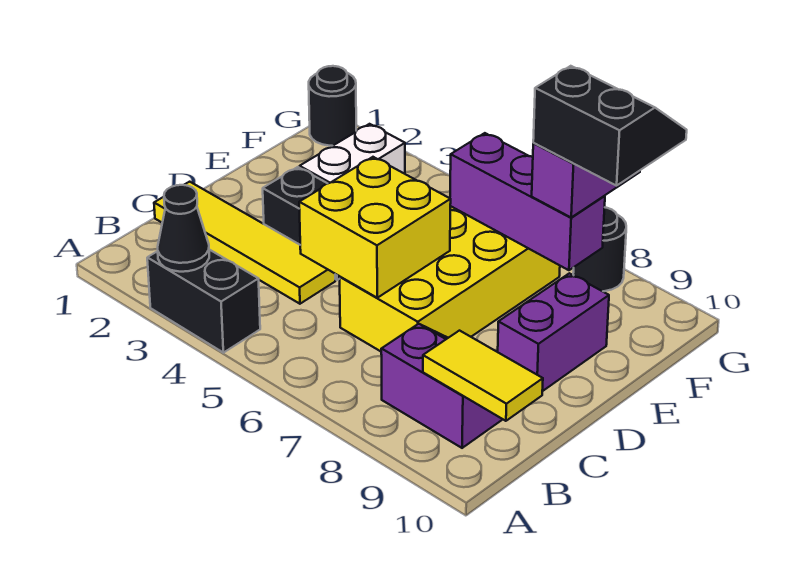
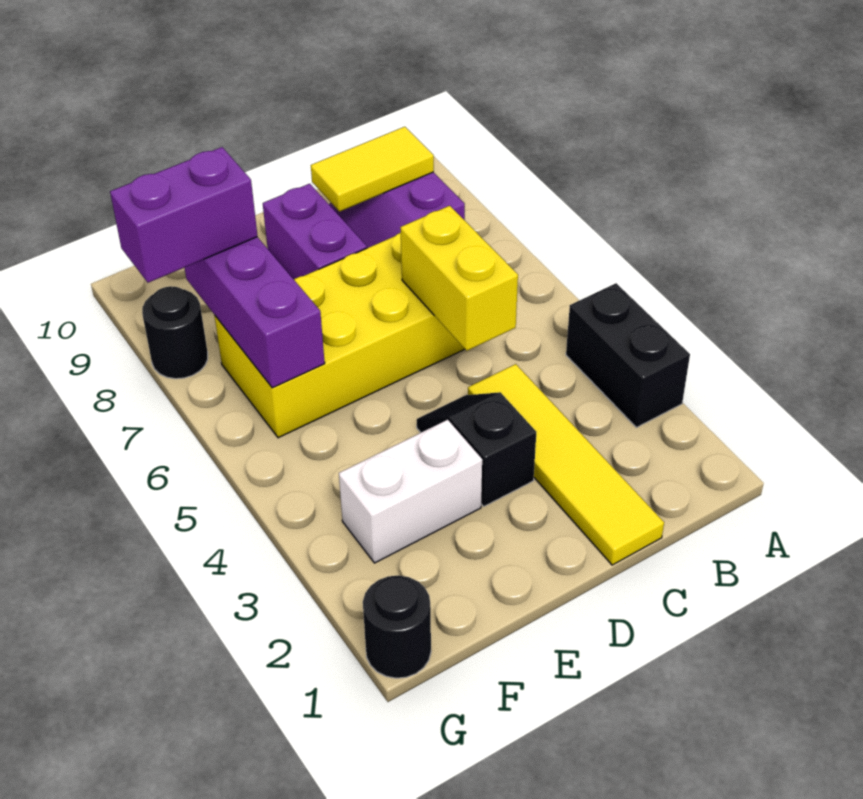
black 1x1 cone [158,185,209,272] -> none
yellow 1x2 tile [423,331,543,421] -> yellow 1x2 tile turned to [311,127,434,212]
yellow 2x2 brick [299,157,451,298] -> yellow 1x2 brick [400,206,518,351]
purple 1x2 brick [498,273,609,391] -> purple 1x2 brick turned to [263,184,367,279]
black 2x2 slope [533,66,687,186] -> none

